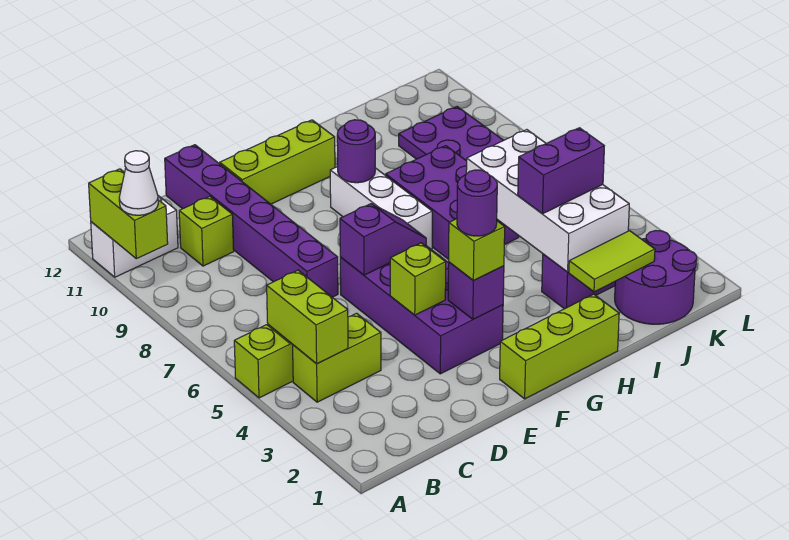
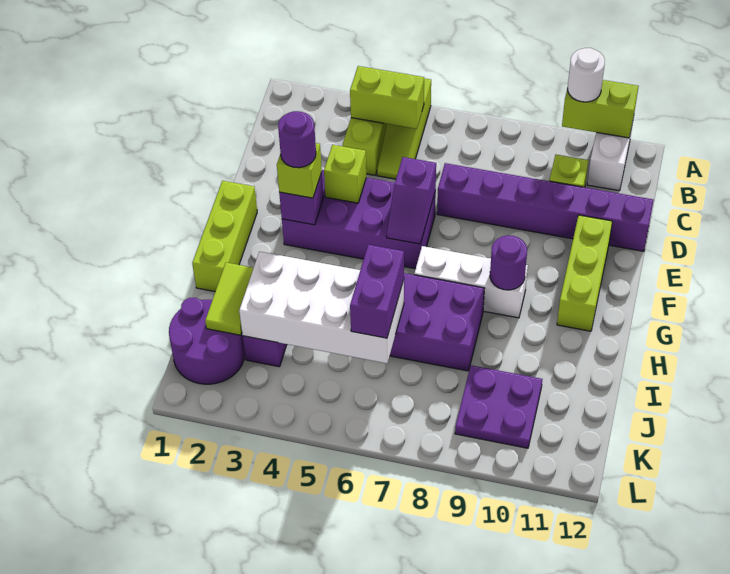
white 1x1 cone [119,151,158,215] -> white 1x1 round brick [568,48,605,102]
purple 1x2 brick [518,128,604,214] -> purple 1x2 brick moved to [350,245,404,338]

